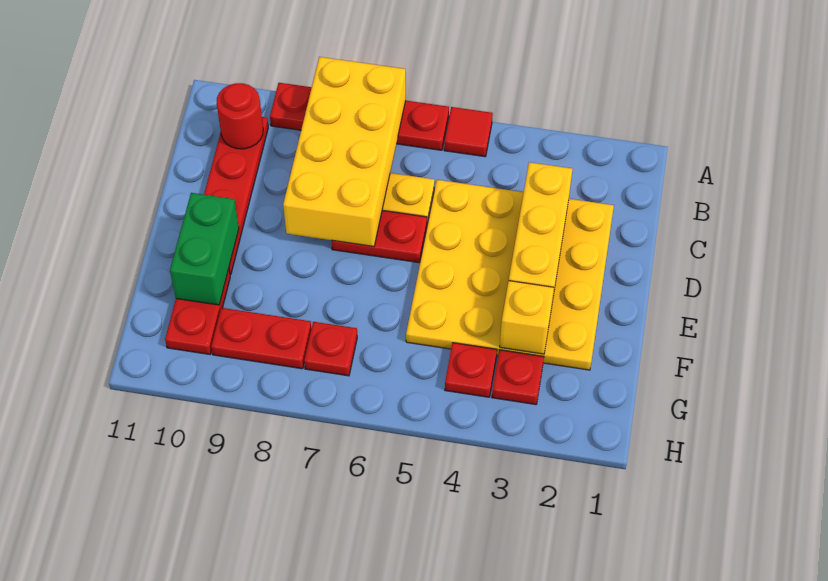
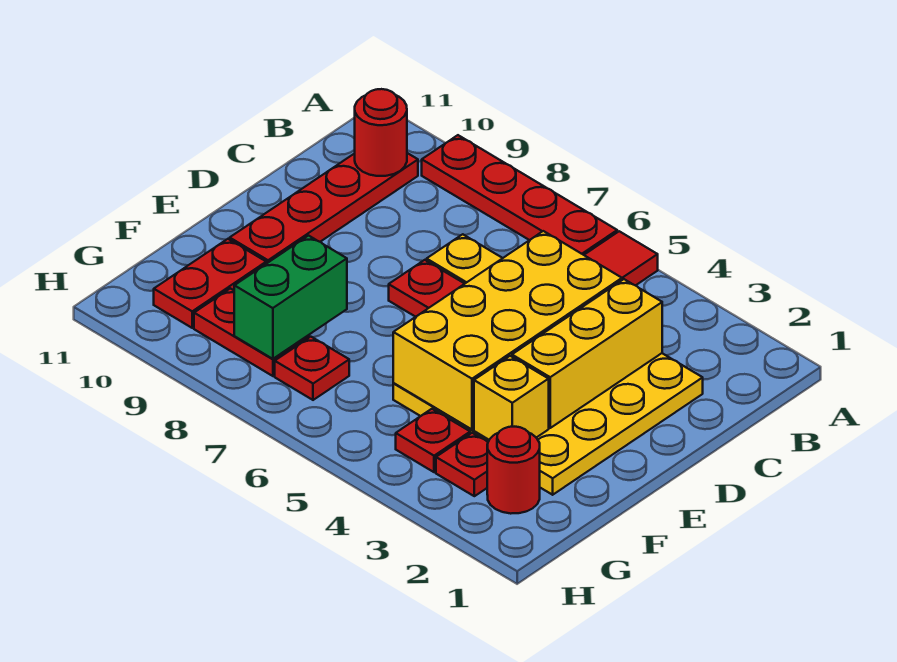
yellow 2x4 brick [283,57,406,247] -> yellow 2x4 brick moved to [393,231,622,429]
green 1x2 brick [170,193,239,305] -> green 1x2 brick moved to [234,236,347,359]
none -> red 1x1 round brick [487,427,540,514]

